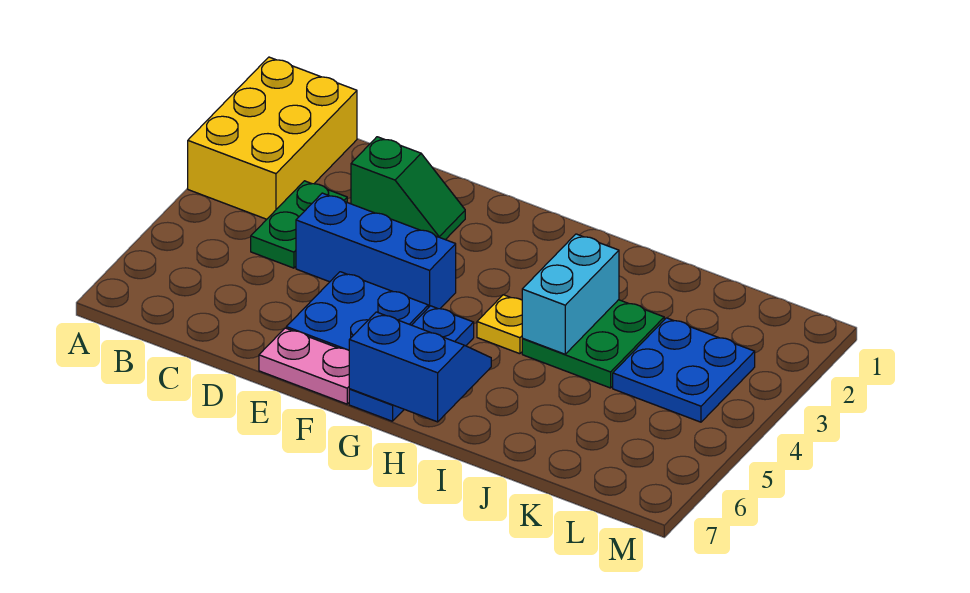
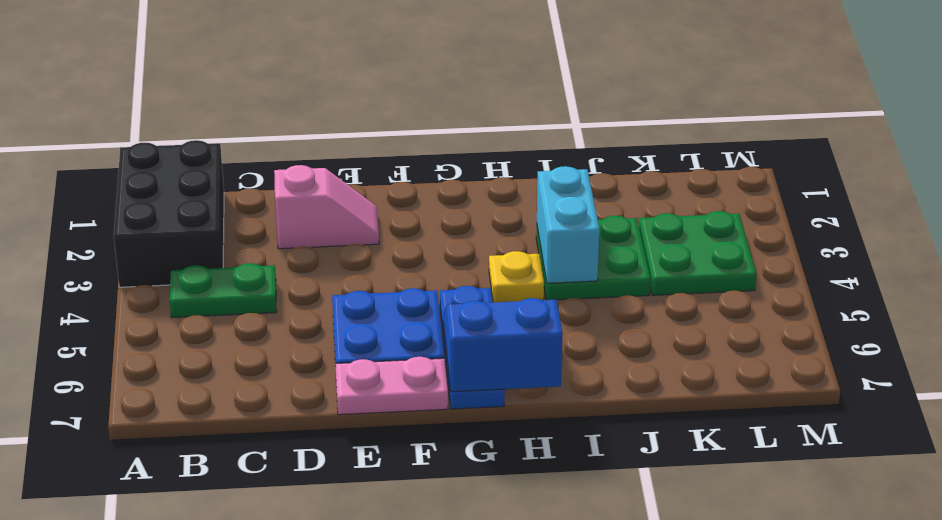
yellow 2x3 brick [188,57,357,219] -> black 2x3 brick [114,140,224,287]
green 1x2 plate [251,181,347,268] -> green 1x2 plate turned to [170,263,277,318]
green 1x2 slope [351,137,465,240] -> pink 1x2 slope [274,165,379,249]
blue 1x3 brick [296,193,456,309] -> none
blue 2x2 plate [613,318,755,422] -> green 2x2 plate [639,211,756,295]

